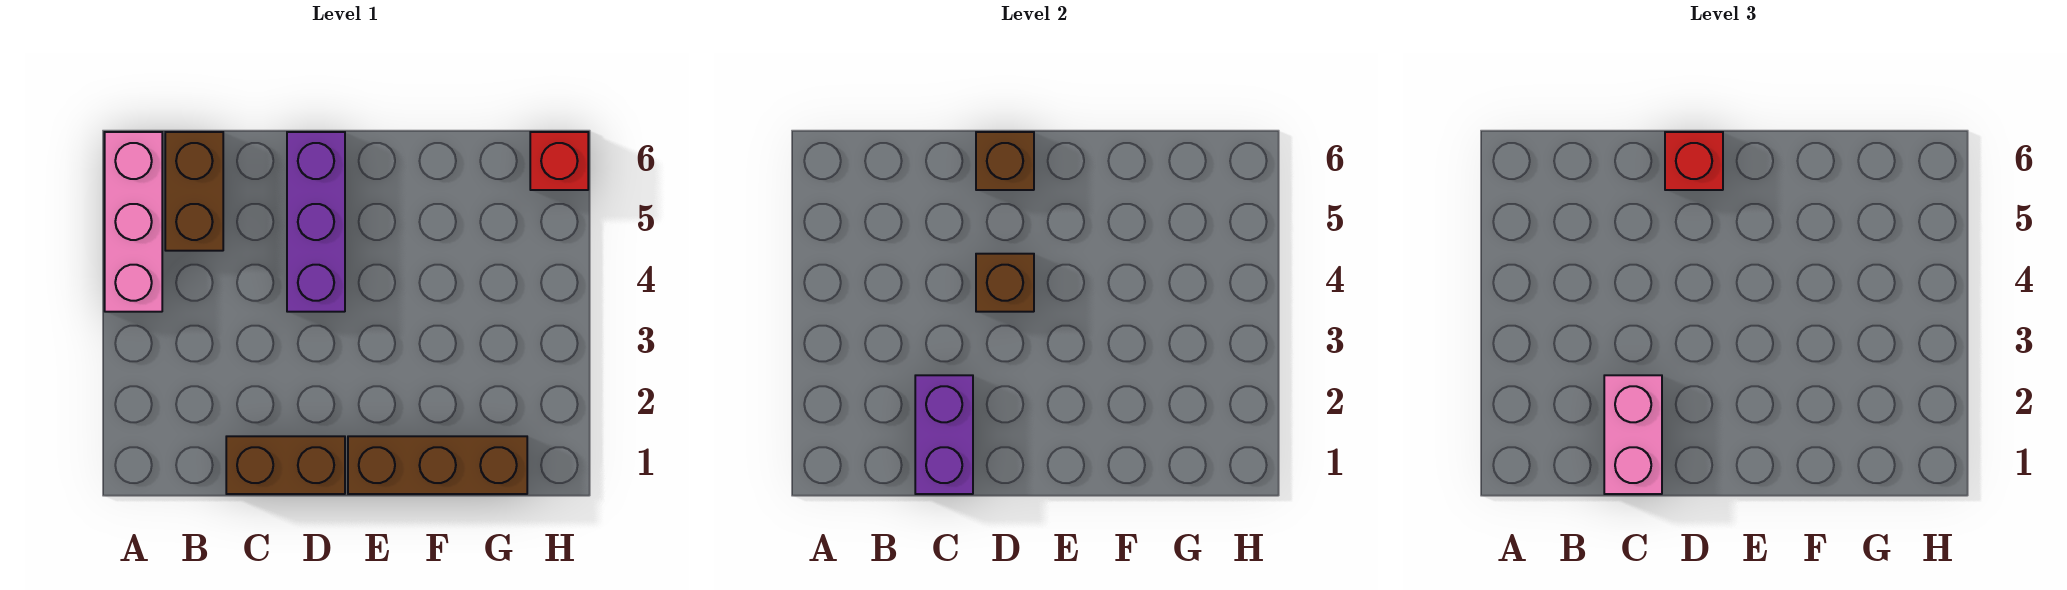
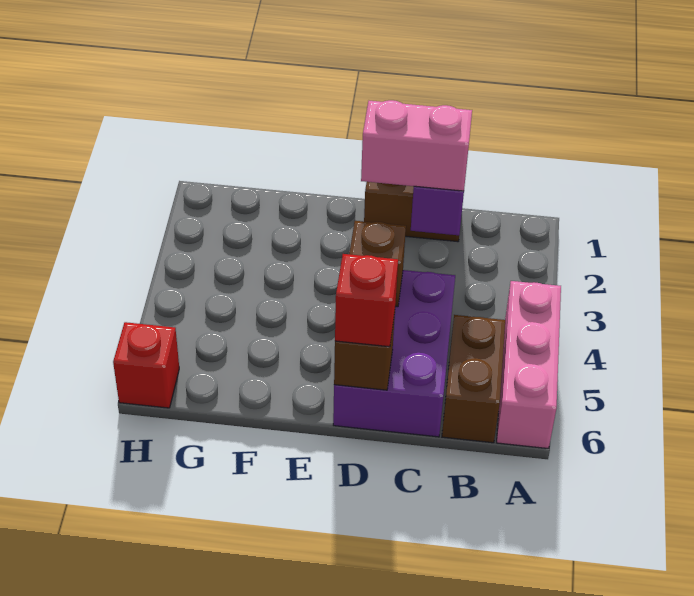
pink 1x2 brick [1604,375,1662,494] -> pink 1x2 brick turned to [361,100,472,191]
purple 1x3 brick [287,132,345,312] -> purple 2x3 brick [333,270,455,437]
brown 1x3 brick [348,436,527,494] -> none

